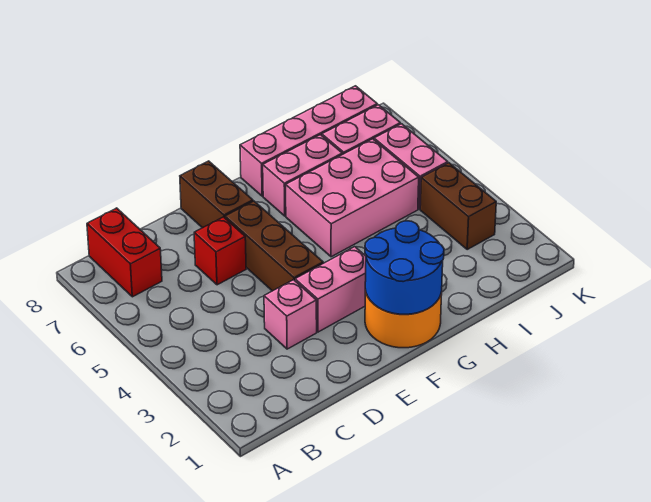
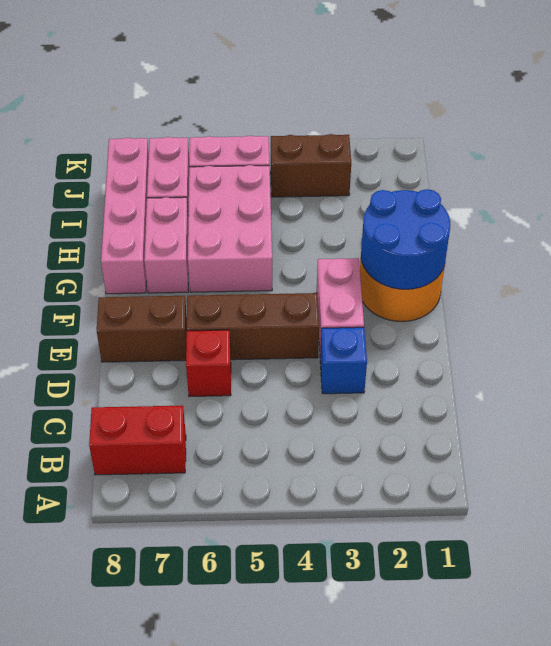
pink 1x1 brick [264,280,317,349] -> blue 1x1 brick [320,327,367,394]

